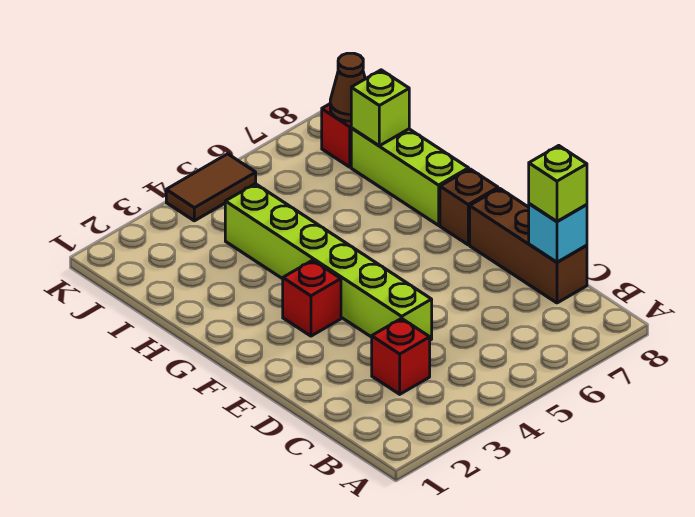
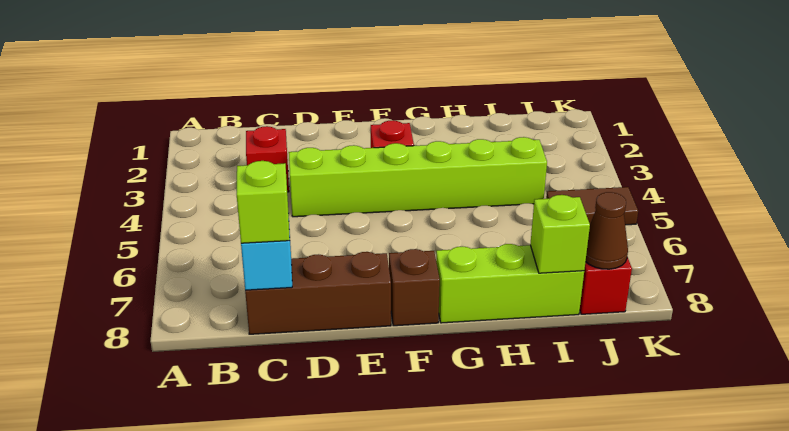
brown 1x2 tile [166,154,256,221] -> brown 1x2 tile turned to [546,187,638,225]

